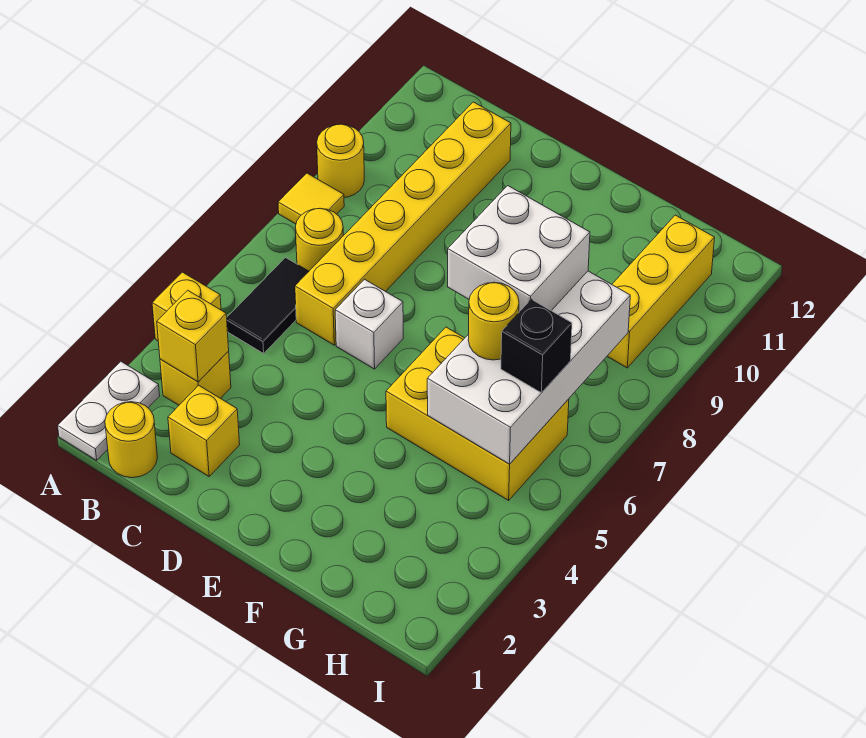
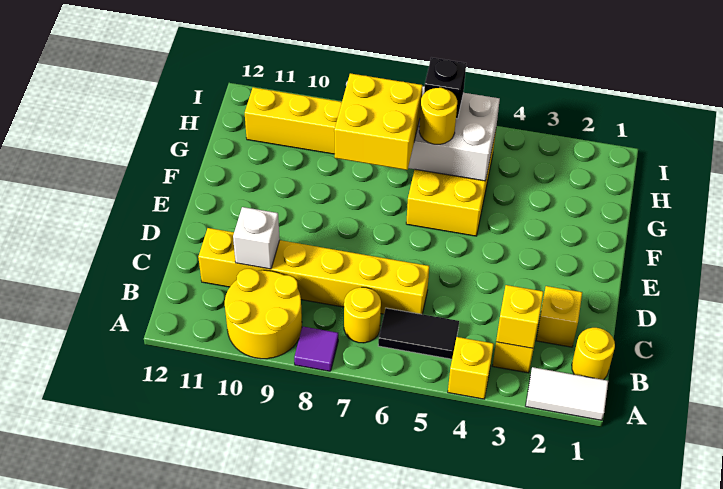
white 1x2 plate [58,362,160,460] -> white 1x2 tile [526,367,608,420]
yellow 1x1 tile [278,173,344,224] -> purple 1x1 tile [294,327,338,371]
yellow 1x1 round brick [317,124,364,197] -> yellow 2x2 round brick [225,269,302,359]
white 1x1 brick [335,279,403,369] -> white 1x1 brick moved to [233,207,280,269]
white 2x2 brick [448,186,590,312] -> yellow 2x2 brick [334,73,423,170]

